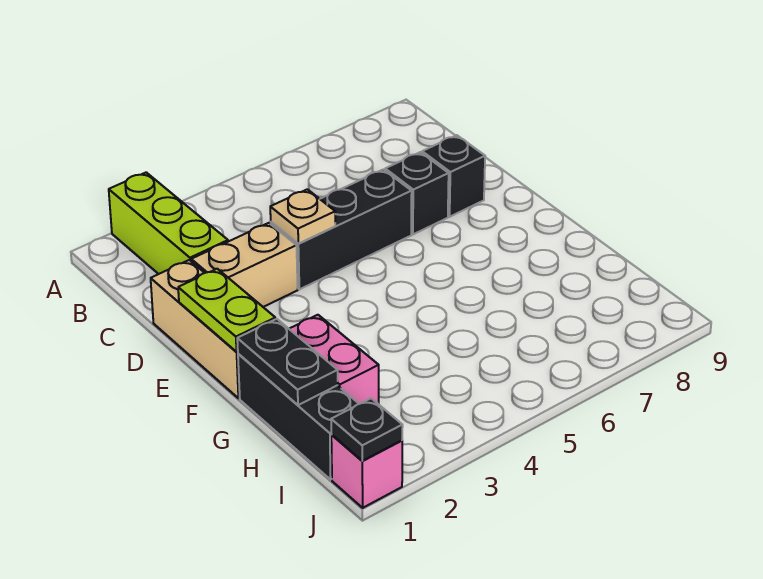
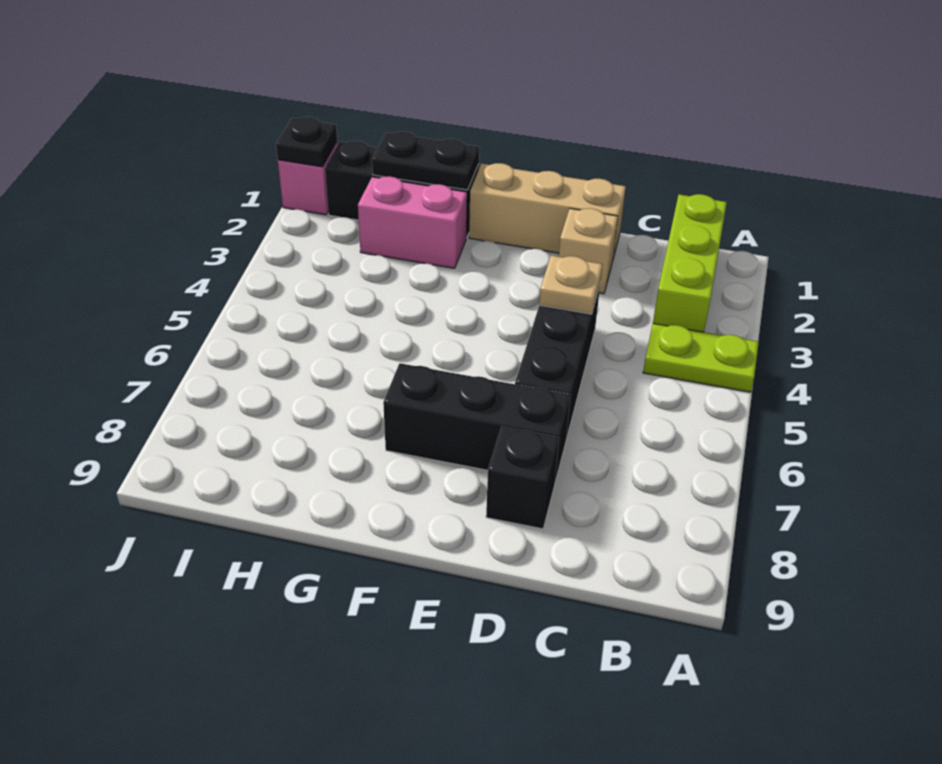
lime 1x3 brick [109,172,228,274] -> lime 1x3 brick turned to [653,194,727,332]
tan 1x2 brick [191,223,298,307] -> tan 1x1 brick [559,208,618,294]
black 1x1 brick [385,152,449,234] -> black 1x3 brick [383,363,570,482]
lime 1x2 plate [178,269,275,352] -> lime 1x2 plate moved to [643,324,759,392]

